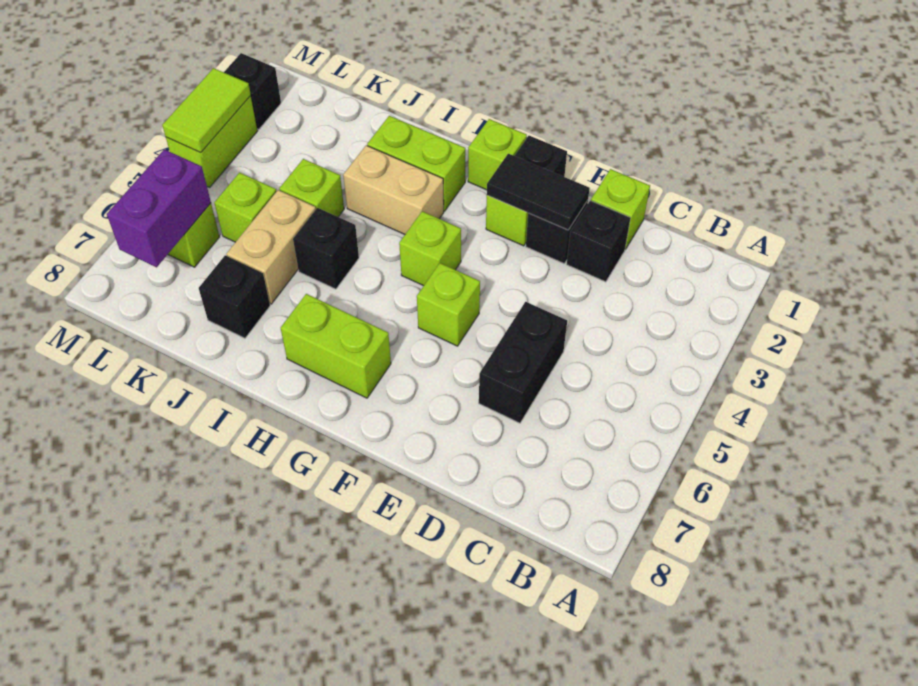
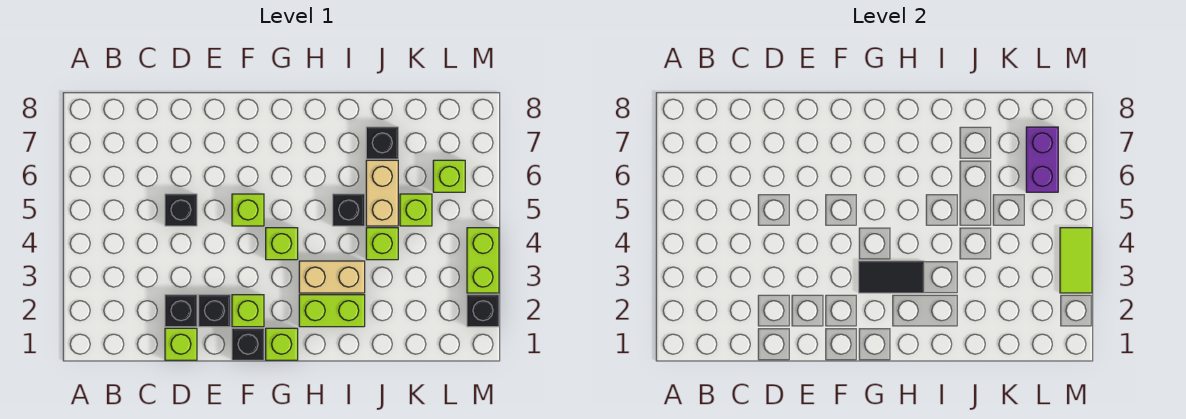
black 1x2 brick [479,302,567,423] -> black 1x1 brick [165,194,197,226]
black 1x2 tile [487,154,590,230] -> black 1x2 tile moved to [859,261,924,293]
lime 1x2 brick [281,294,391,398] -> none

